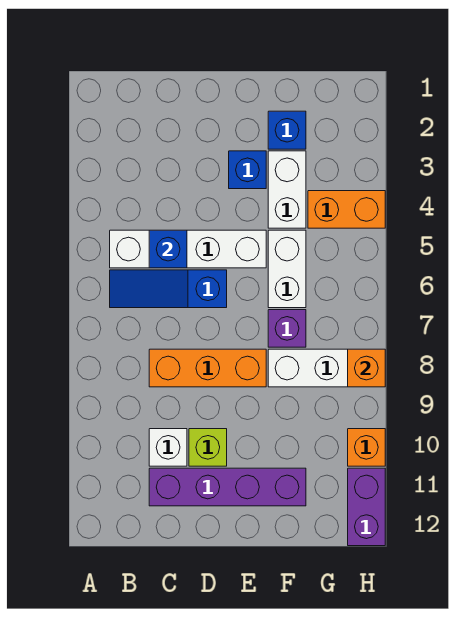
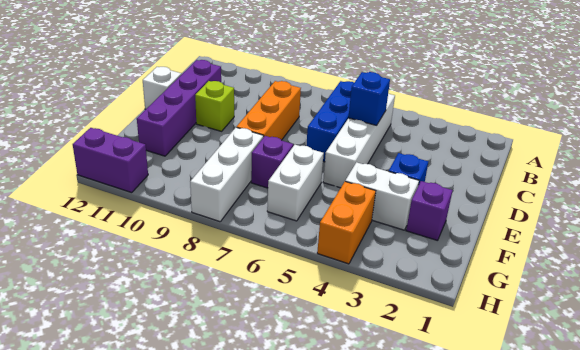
blue 1x3 slope [110,270,227,308] -> blue 1x3 brick [306,81,354,162]
white 1x1 brick [149,429,187,466] -> white 1x1 brick moved to [143,67,181,109]
blue 1x1 brick [268,111,306,149] -> purple 1x1 brick [406,181,453,241]
white 1x2 brick [268,230,306,308] -> white 1x2 brick turned to [267,144,324,221]
orange 1x1 brick [348,349,385,387] -> none
orange 1x1 brick [348,429,385,466] -> none

